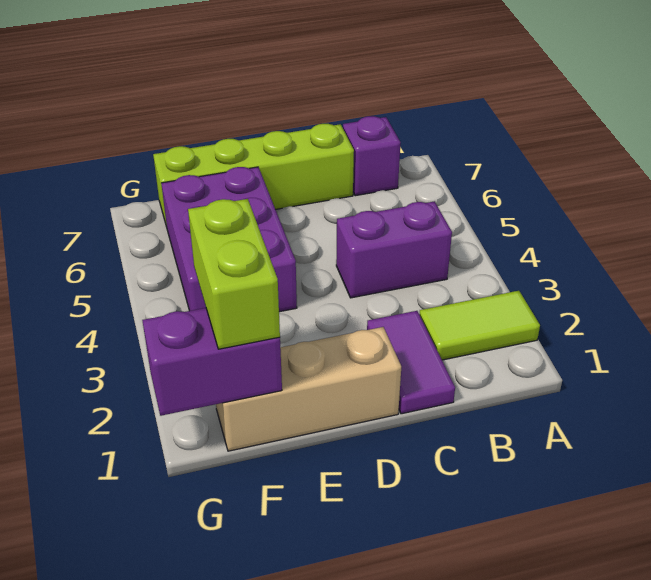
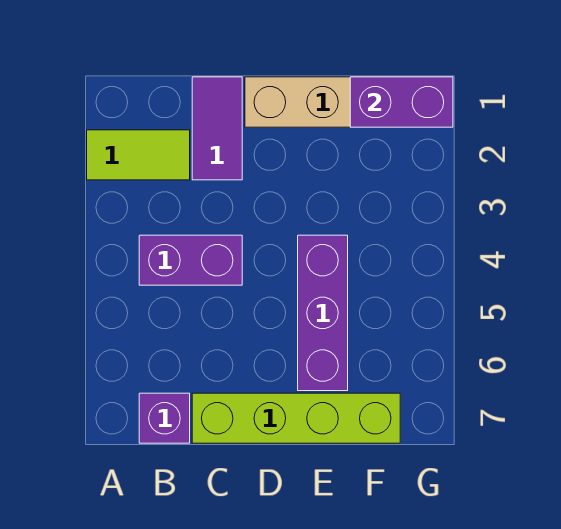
purple 2x3 brick [161,167,297,312] -> purple 1x3 brick [298,235,348,391]
lime 1x2 brick [188,199,280,349] -> none

